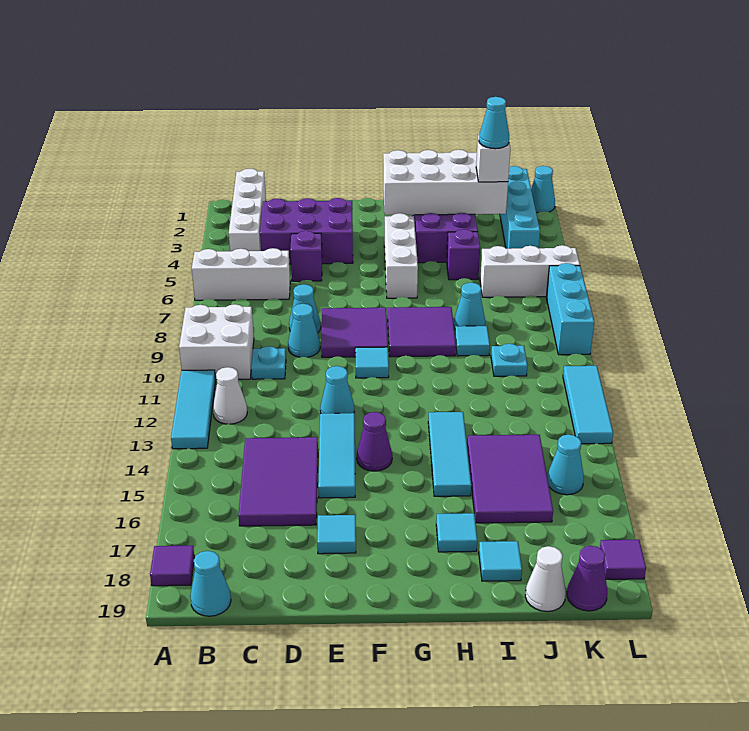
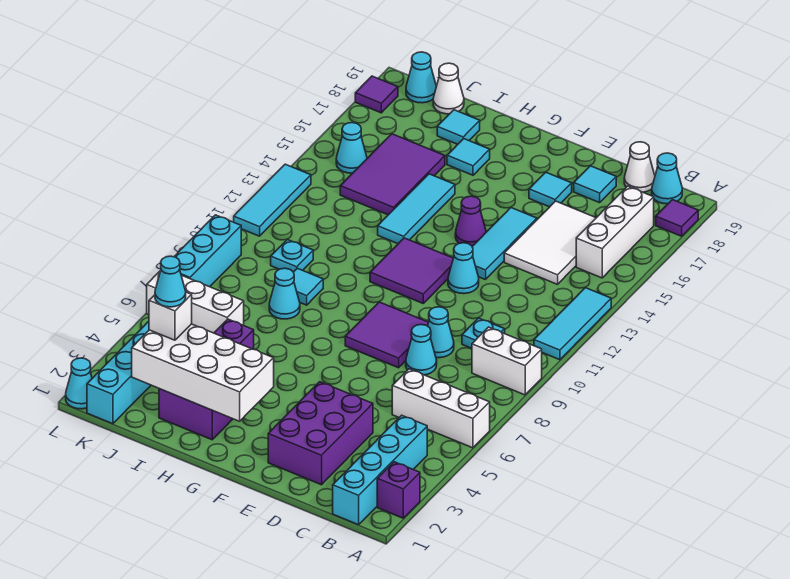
white 2x2 brick [179,304,254,380] -> white 1x2 brick [472,327,542,395]
white 1x4 brick [229,169,266,251] -> cyan 1x4 brick [333,415,427,525]
white 1x1 cone [213,367,247,424] -> white 1x1 cone moved to [624,142,655,192]
purple 2x3 brick [260,198,353,264] -> purple 2x3 brick turned to [268,382,373,485]
purple 2x3 tile [238,437,318,526] -> white 2x3 tile [504,201,596,284]
purple 1x1 brick [290,231,322,281] -> purple 1x1 brick moved to [377,462,420,518]
cyan 1x1 tile [355,347,389,378] -> cyan 1x1 tile moved to [574,166,616,203]
white 1x3 brick [384,213,418,298] -> white 1x3 brick moved to [576,186,654,278]
purple 2x2 tile [388,307,456,357] -> purple 2x2 tile moved to [370,238,453,303]
purple 1x1 cone [567,546,607,611] -> cyan 1x1 cone [406,52,436,103]

